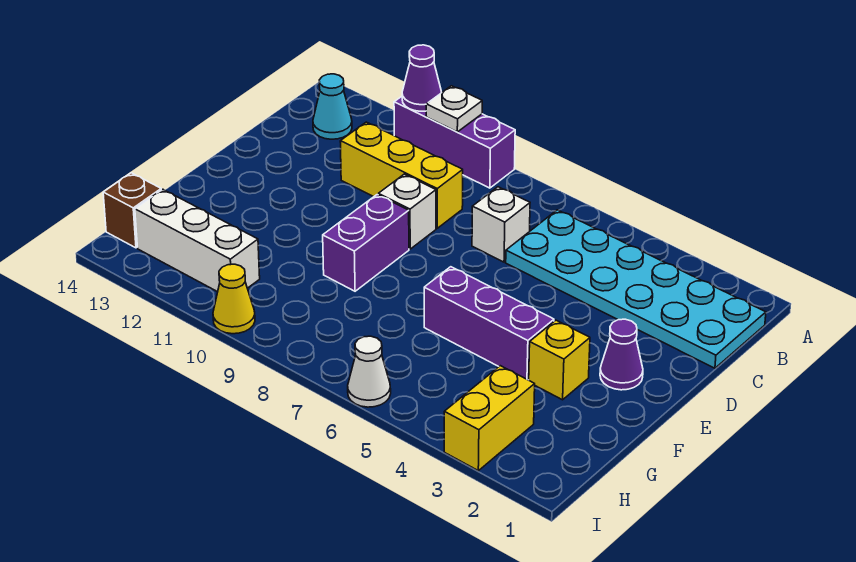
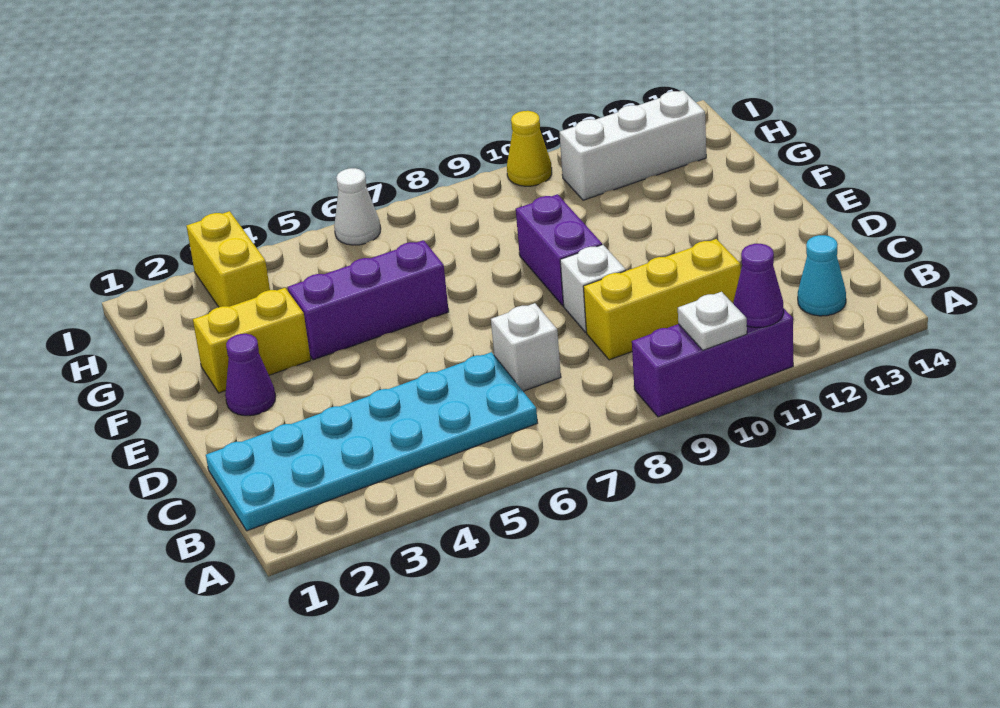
yellow 1x1 brick [529,320,590,400] -> yellow 1x2 brick [193,288,311,393]
brown 1x1 brick [103,173,161,248] -> none

